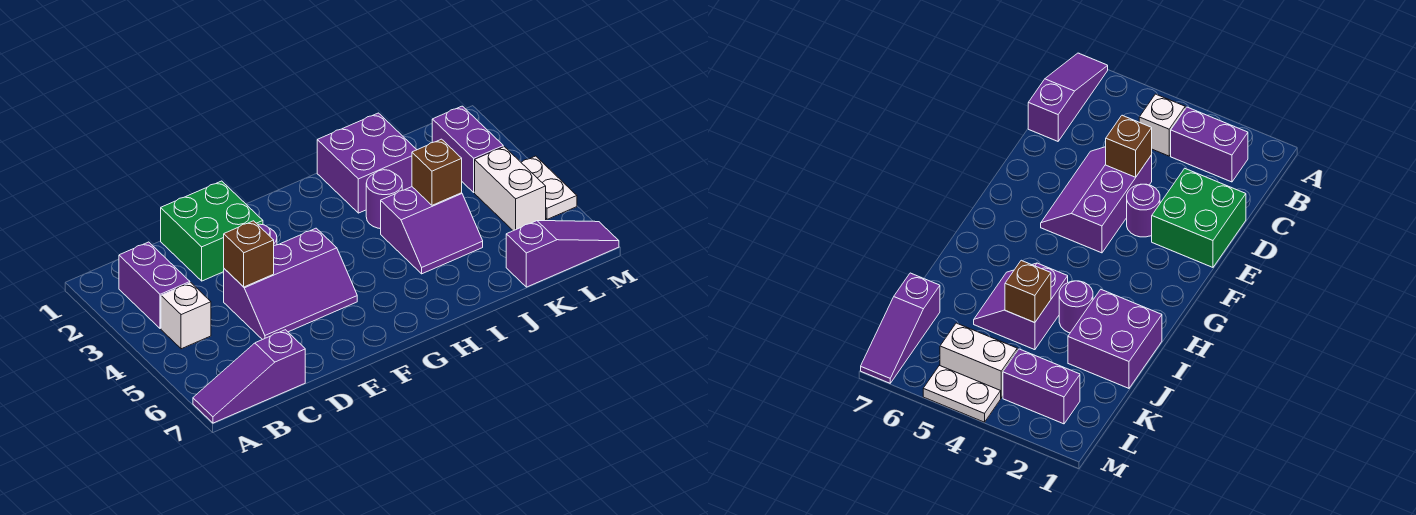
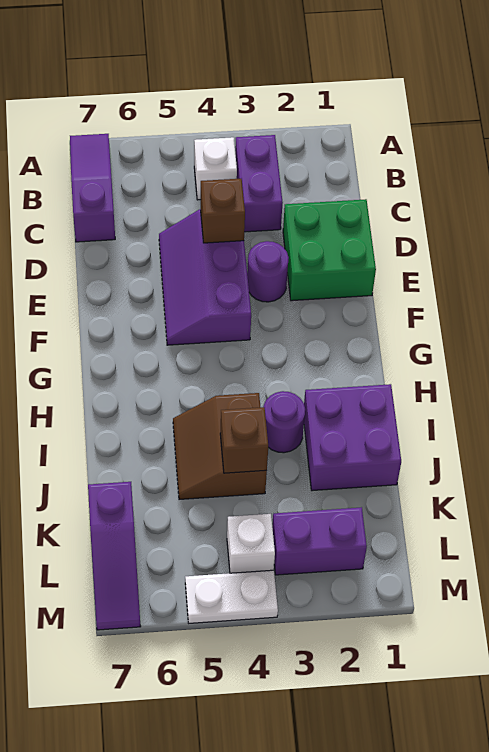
purple 1x2 brick [119,242,190,329] -> purple 1x2 brick turned to [235,135,283,232]
purple 2x2 slope [381,187,483,274] -> brown 2x2 slope [173,393,267,499]
white 1x2 brick [475,147,546,231] -> white 1x1 brick [227,514,275,573]

